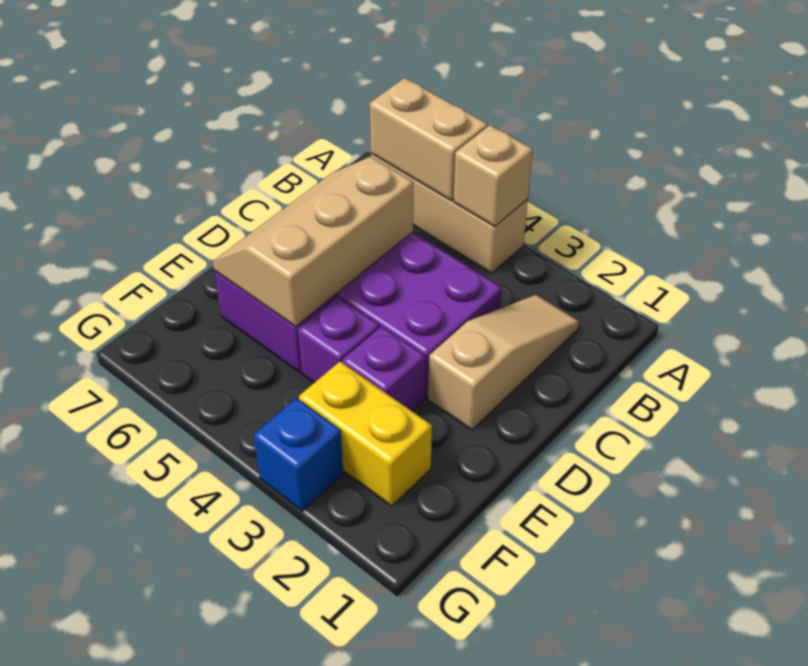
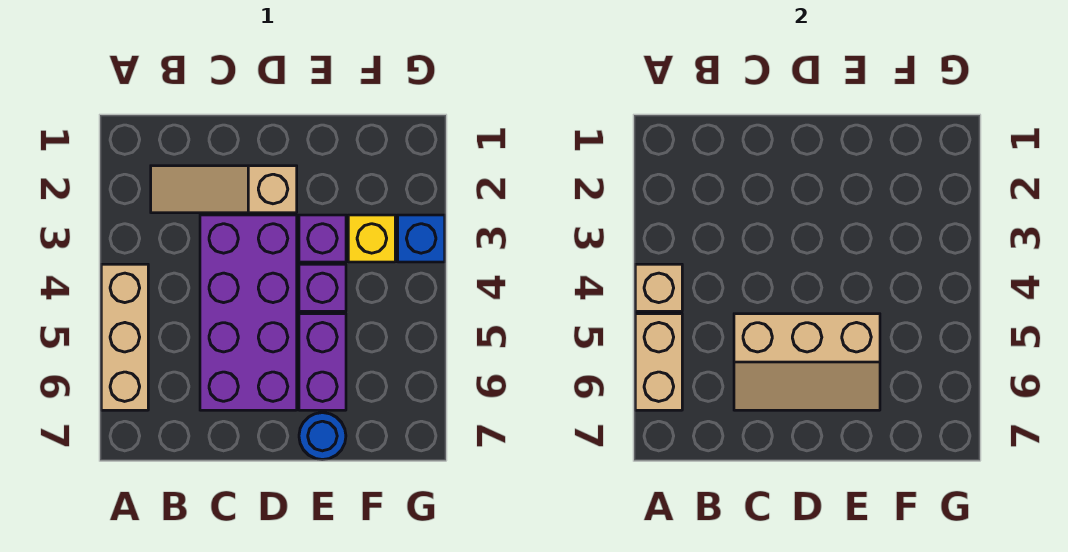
none -> blue 1x1 round brick [299,413,346,460]
yellow 1x2 brick [299,362,432,506] -> yellow 1x1 brick [348,215,395,262]

